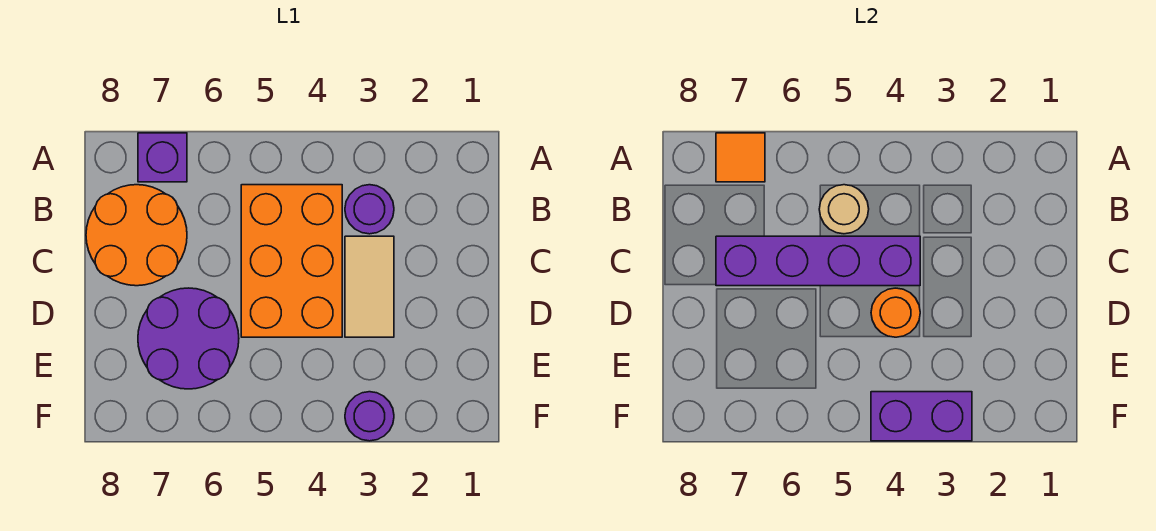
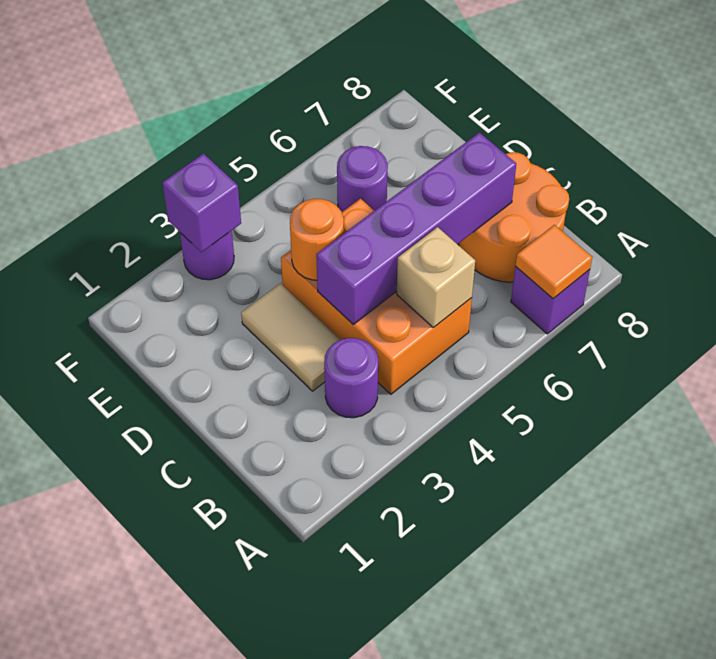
tan 1x1 round brick [819,185,869,234] -> tan 1x1 brick [397,227,475,328]
purple 2x2 round brick [138,288,239,389] -> purple 1x1 round brick [337,146,388,212]
purple 1x2 brick [871,392,972,441] -> purple 1x1 brick [162,154,241,252]

